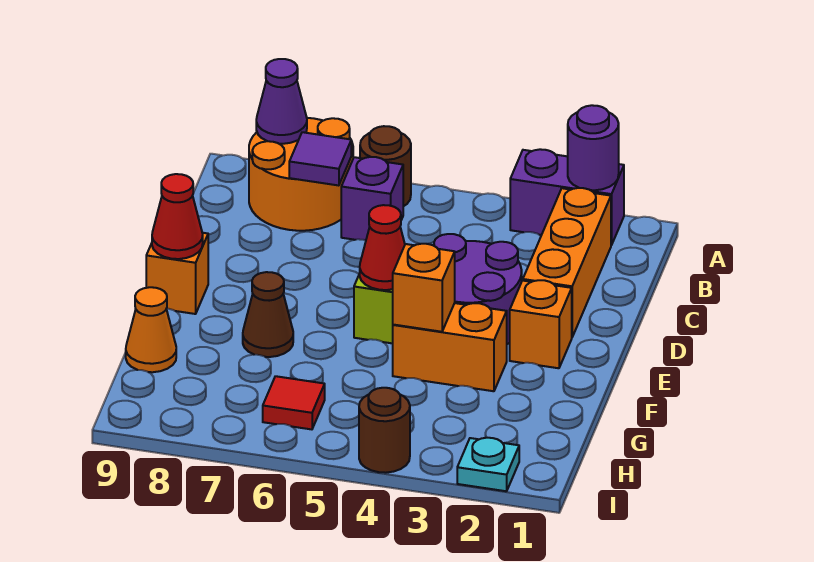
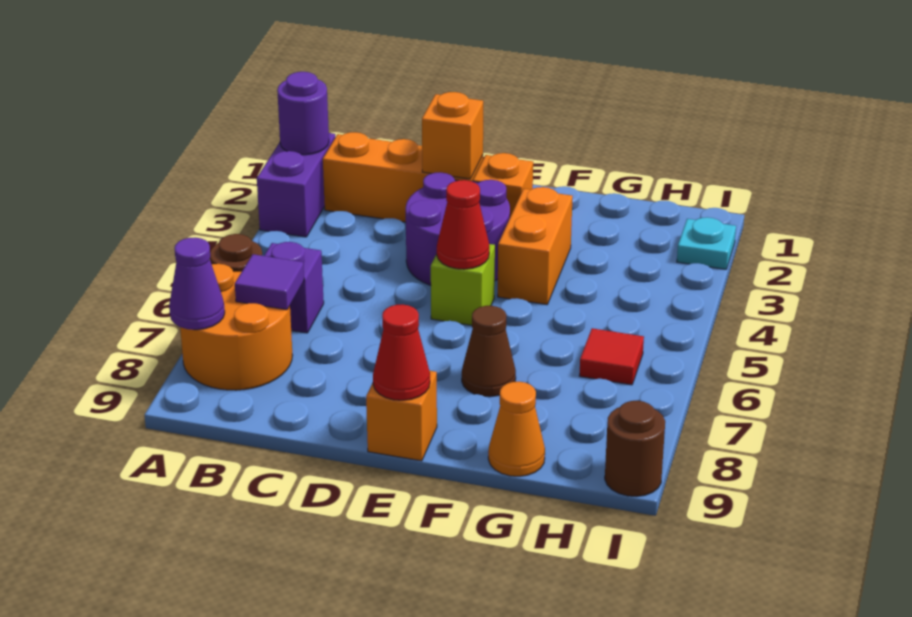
orange 1x1 brick [393,244,455,332] -> orange 1x1 brick moved to [422,92,483,179]
brown 1x1 round brick [359,388,410,473] -> brown 1x1 round brick moved to [605,401,665,497]

